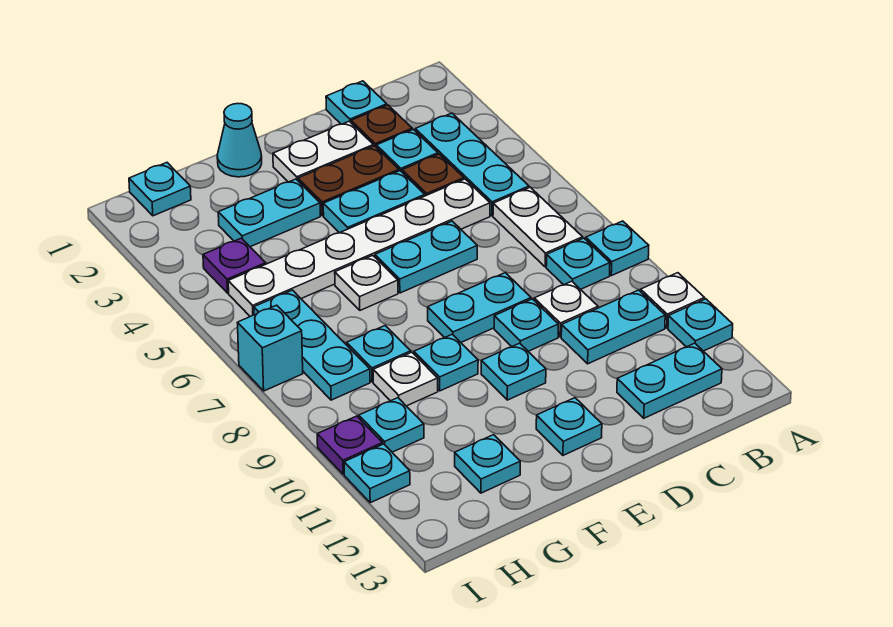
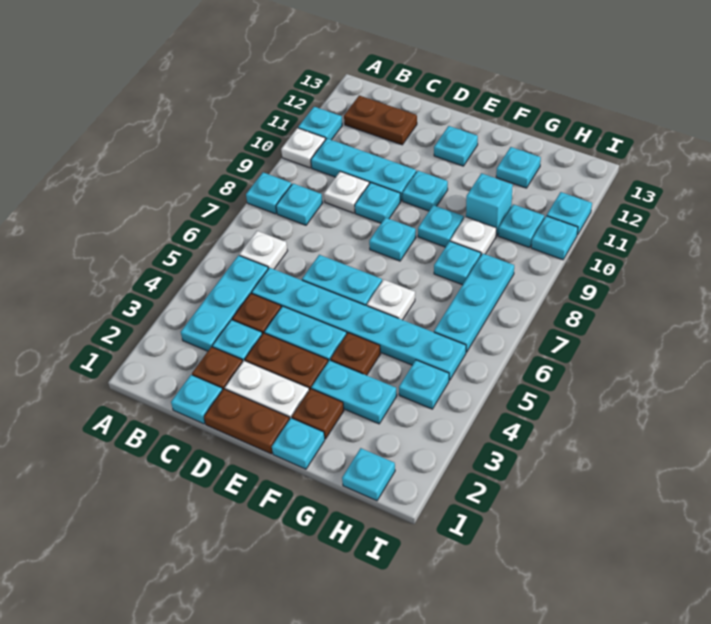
white 1x2 plate [493,187,583,267] -> white 1x1 plate [239,231,288,269]
cyan 1x2 plate [561,290,665,364] -> cyan 1x3 plate [311,139,416,201]
cyan 1x2 plate [617,343,722,418] -> brown 1x2 plate [344,96,417,145]
white 1x6 plate [228,179,490,317] -> cyan 1x6 plate [252,268,466,380]
none -> brown 1x2 plate [204,389,290,454]
cyan 1x2 plate [428,273,531,342] -> cyan 1x1 plate [369,218,416,261]
cyan 1x1 cone [217,104,262,177] -> cyan 1x1 plate [272,418,325,469]
none -> brown 1x1 plate [292,389,344,439]
none -> brown 1x1 plate [330,333,380,375]
purple 1x1 plate [203,238,266,293] -> cyan 1x1 plate [399,360,449,409]
cyan 1x1 brick [238,305,303,391] -> cyan 1x1 brick moved to [466,173,513,236]
purple 1x1 plate [317,416,383,474] -> cyan 1x1 plate [531,216,578,260]

